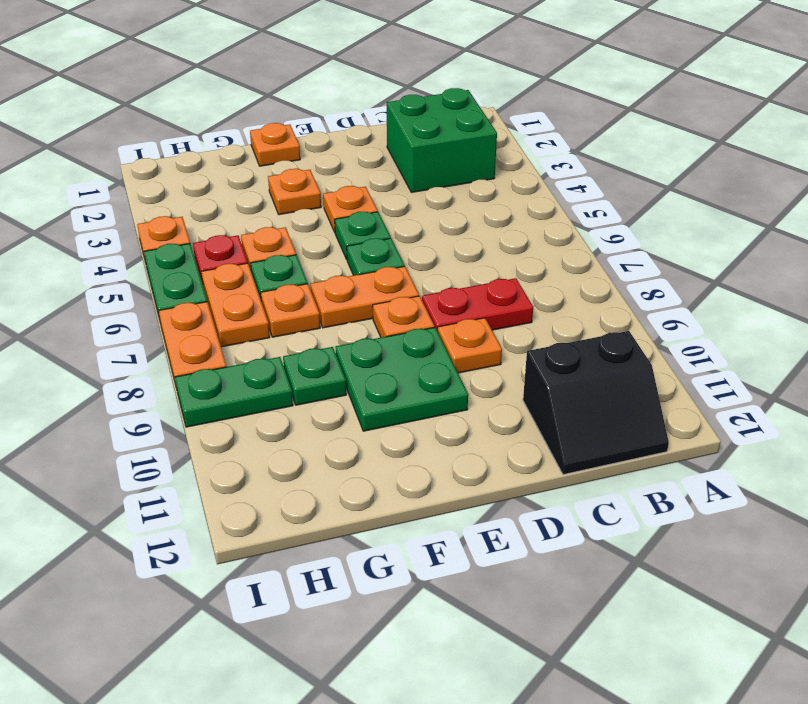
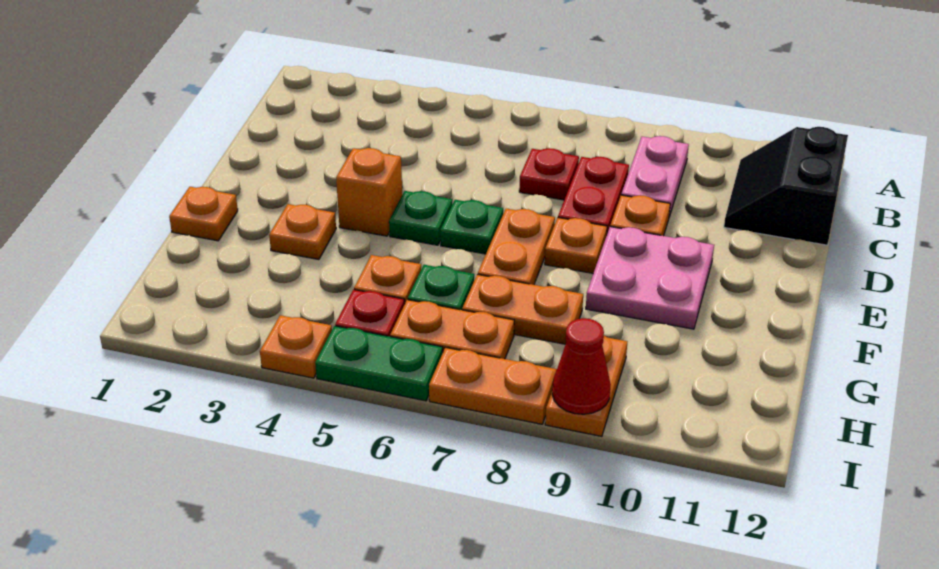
green 2x2 brick [387,88,497,192] -> none
none -> pink 1x2 plate [621,136,689,217]
black 2x2 slope [523,331,669,475] -> black 2x2 slope turned to [724,127,848,245]
none -> red 1x1 plate [519,148,579,200]
orange 1x1 plate [323,186,378,232] -> orange 1x1 brick [336,148,402,236]
green 2x2 plate [335,327,468,431] -> pink 2x2 plate [586,227,714,329]
orange 1x1 plate [261,284,320,337] -> orange 1x2 plate [462,274,583,344]
green 1x1 plate [283,347,346,405] -> none
green 1x2 plate [175,357,293,427] -> orange 1x2 plate [545,336,627,436]
none -> red 1x1 cone [552,318,611,414]

